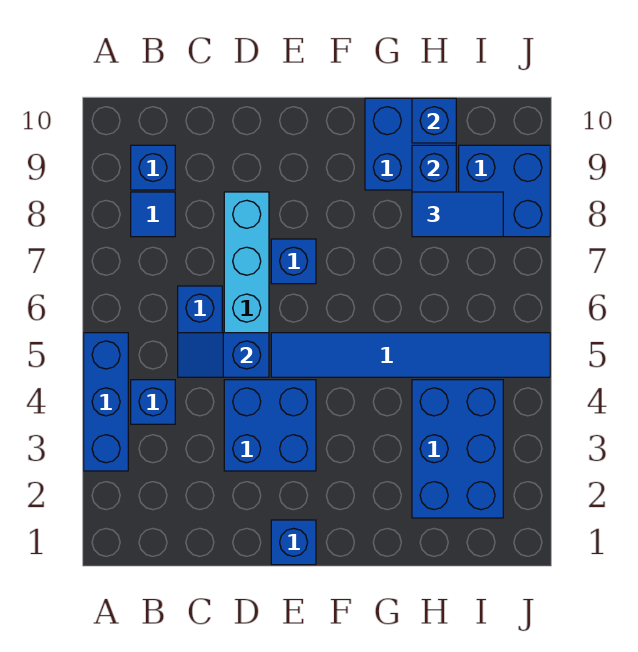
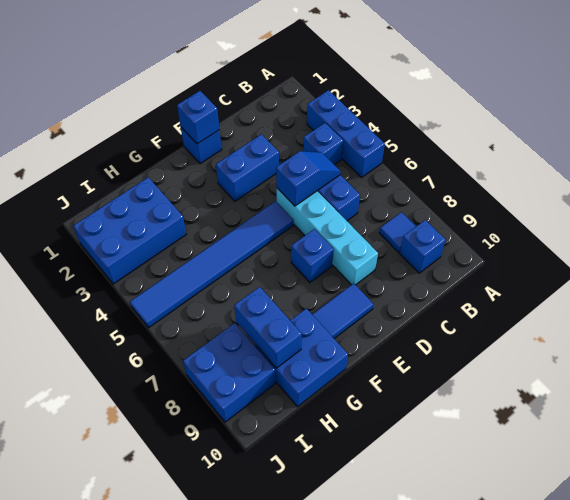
blue 2x2 brick [224,380,316,471] -> blue 1x2 brick [216,134,279,201]
blue 2x3 brick [412,380,503,518] -> blue 2x3 brick turned to [73,177,186,284]
blue 1x2 tile [412,192,503,237] -> blue 1x2 tile moved to [312,283,374,338]
blue 1x1 brick [412,98,456,143] -> blue 1x1 brick moved to [177,91,219,144]

